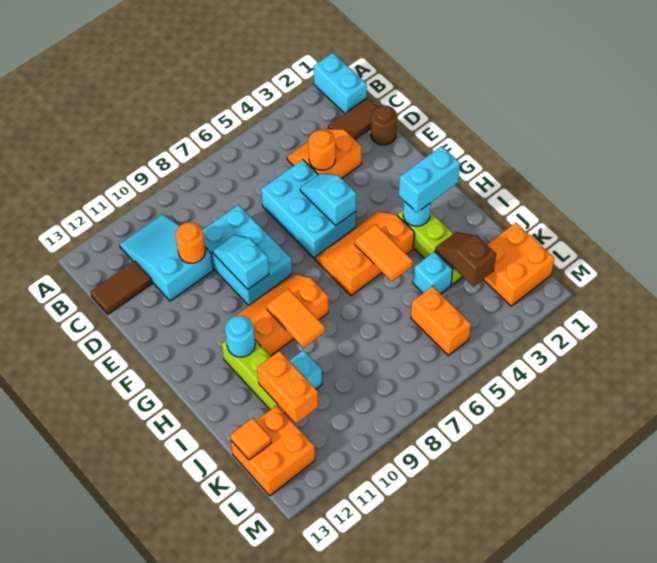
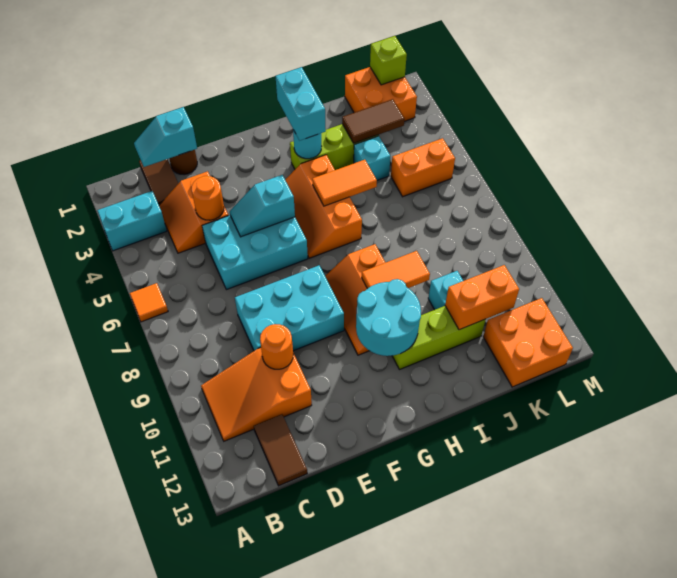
cyan 1x2 brick [314,53,367,113] -> cyan 1x2 brick moved to [97,191,167,251]
cyan 2x3 slope [120,214,213,301] -> orange 2x3 slope [201,348,312,441]
cyan 1x2 slope [213,235,269,289] -> cyan 1x2 slope moved to [134,107,197,167]
cyan 1x1 round brick [225,316,255,357] -> cyan 2x2 round brick [356,279,421,356]
brown 1x2 slope [436,232,496,287] -> brown 1x2 tile [342,99,404,143]
orange 1x1 tile [230,418,271,460] -> orange 1x1 tile moved to [130,283,168,322]
none -> lime 1x1 brick [370,36,407,85]

